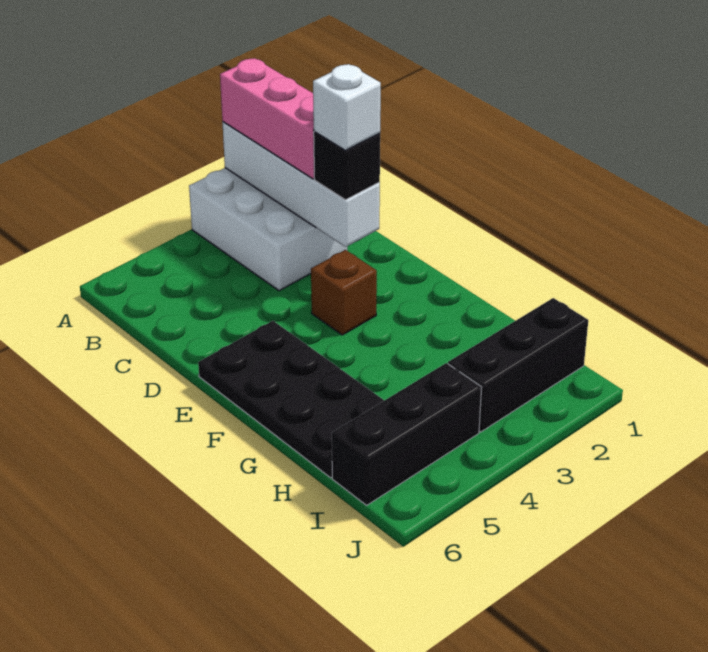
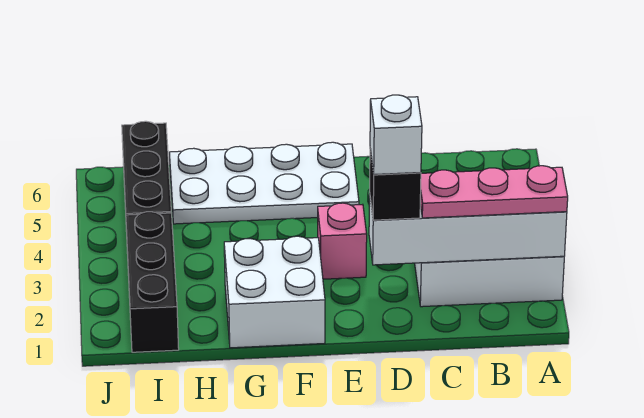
pink 1x3 brick [220,58,314,179] -> pink 1x3 plate [420,166,568,218]
brown 1x1 brick [311,250,377,335] -> pink 1x1 brick [318,203,367,279]
black 2x4 plate [198,321,384,478] -> white 2x4 plate [169,142,359,224]
none -> white 2x2 brick [224,236,325,348]

